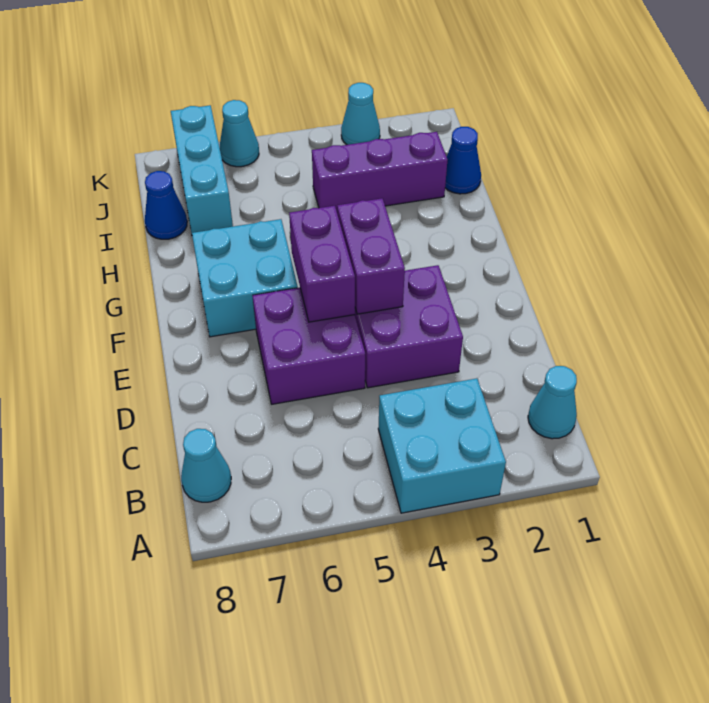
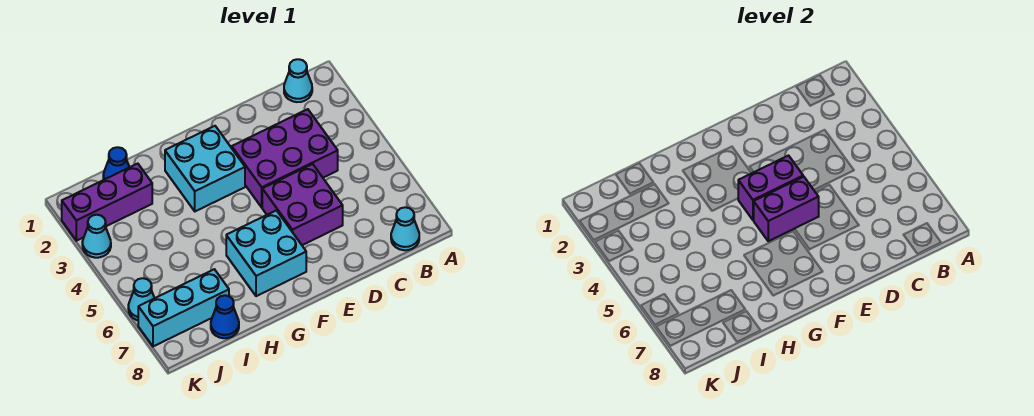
cyan 2x2 brick [378,378,506,513] -> cyan 2x2 brick moved to [165,126,245,211]
purple 2x2 brick [355,265,463,388] -> purple 2x3 brick [232,109,338,207]
purple 1x3 brick [312,132,447,211] -> purple 1x3 brick turned to [62,164,152,241]

